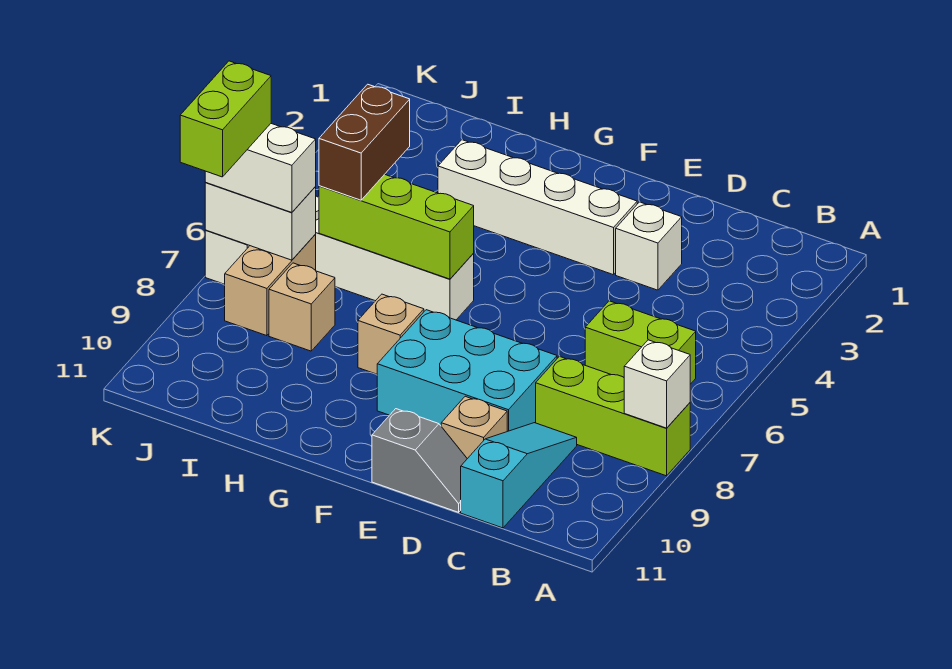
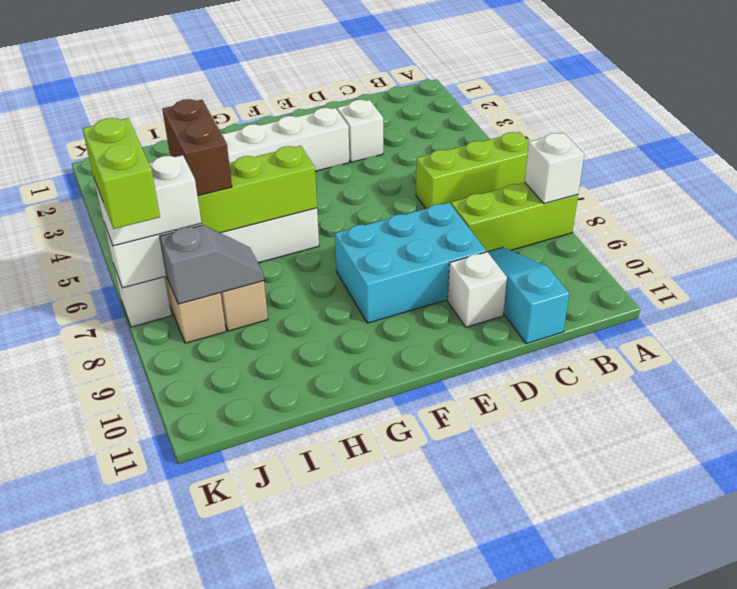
lime 1x2 brick [585,301,696,384] -> lime 1x3 brick [416,132,529,209]
tan 1x1 brick [441,396,507,459] -> white 1x1 brick [448,252,507,327]
grey 1x2 slope [372,409,467,512] -> grey 1x2 slope moved to [160,225,264,304]
tan 1x1 brick [358,294,424,374] -> none

